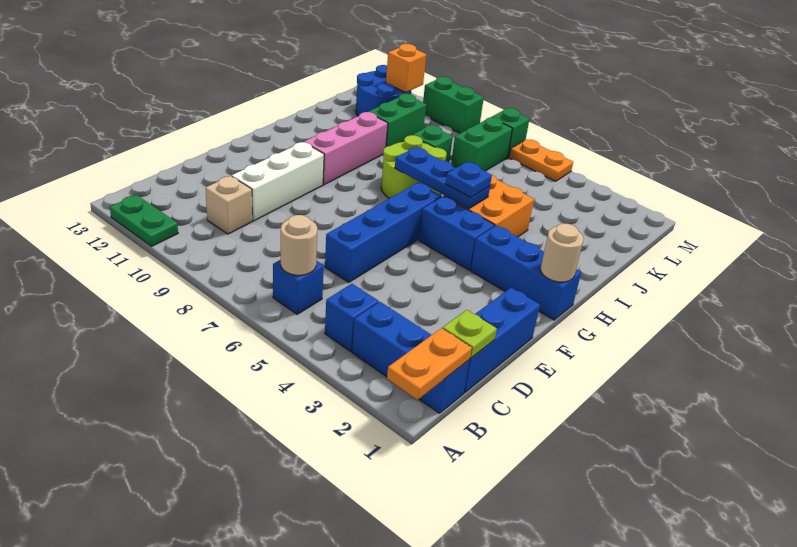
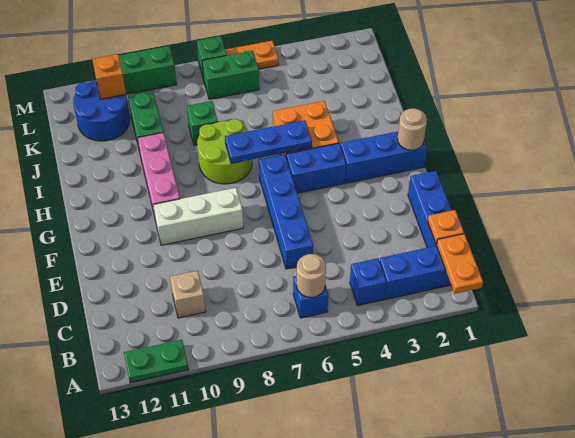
lime 1x1 plate [442,310,497,358] -> orange 1x1 plate [428,210,464,244]
white 1x3 brick [232,142,324,221] -> white 1x3 brick turned to [153,188,243,245]
blue 1x1 plate [446,162,492,198] -> none
green 1x2 brick [451,117,513,171] -> green 1x2 brick turned to [202,51,259,99]

